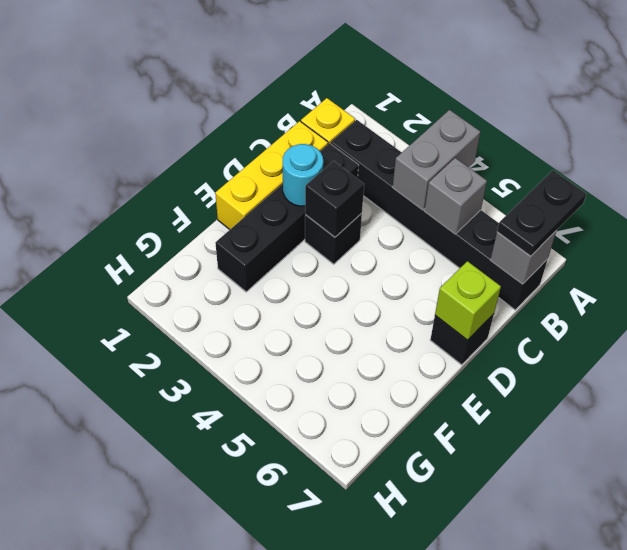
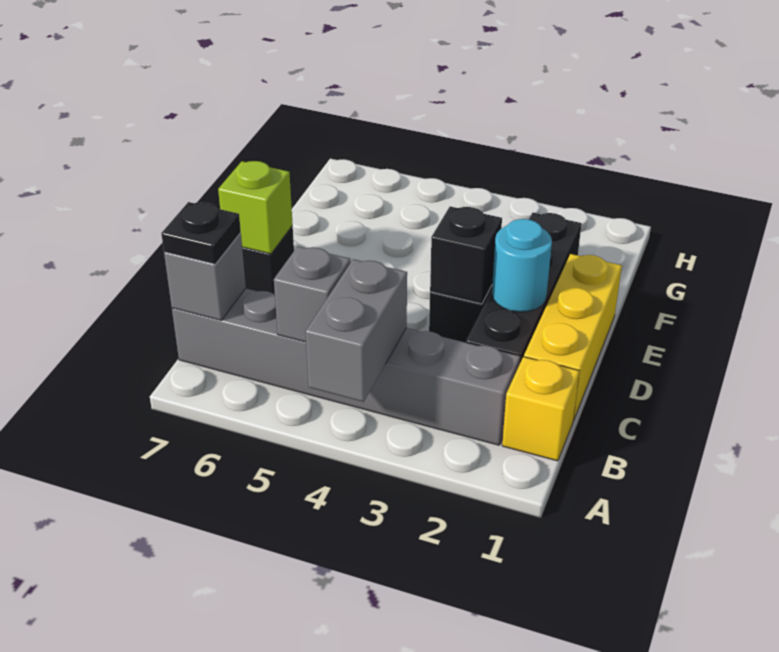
black 1x2 plate [497,170,586,256] -> black 1x1 plate [161,202,241,264]
black 1x6 brick [331,120,548,310] -> grey 1x6 brick [172,288,520,445]

